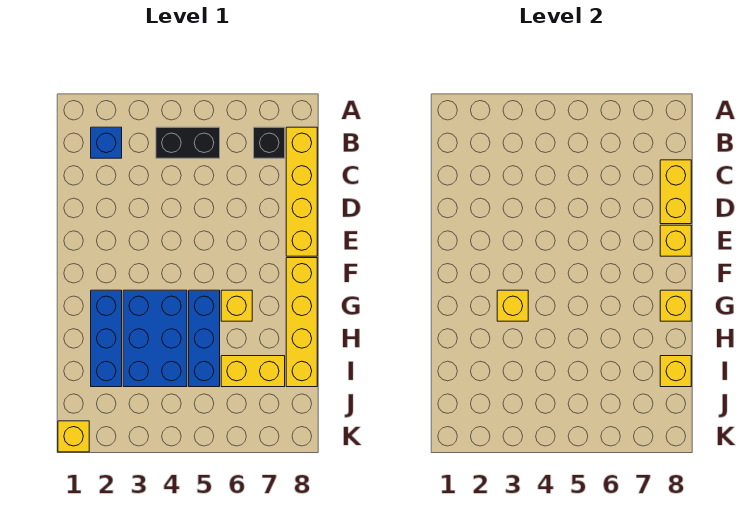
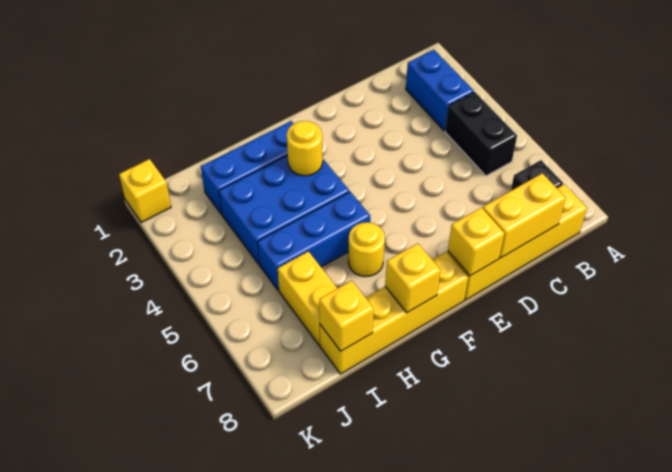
blue 1x1 brick [91,127,122,158] -> blue 1x2 brick [406,50,474,131]
yellow 1x1 brick [497,290,528,321] -> yellow 1x1 round brick [287,121,323,176]
yellow 1x1 brick [221,290,252,321] -> yellow 1x1 round brick [348,222,385,277]

